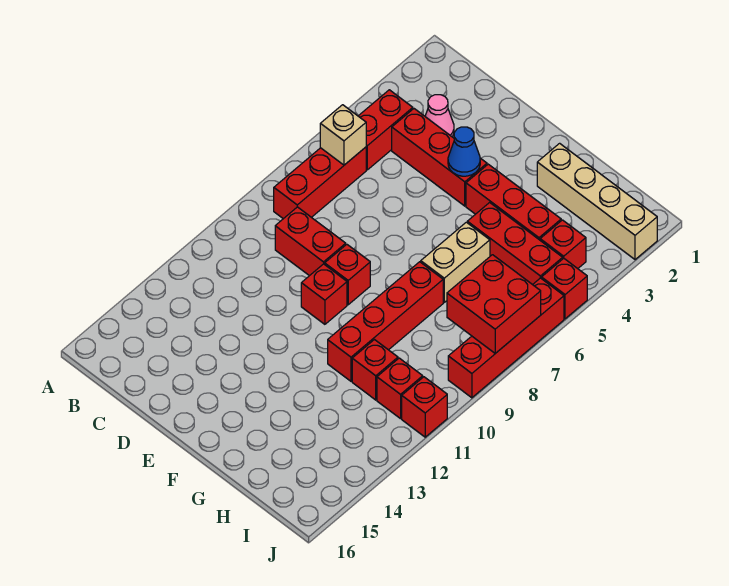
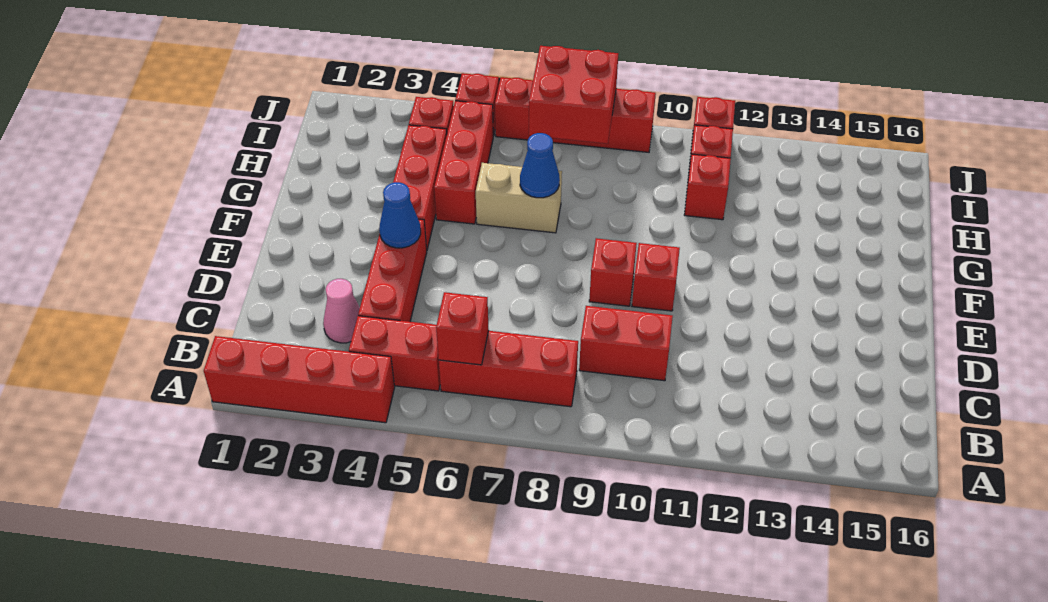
tan 1x1 brick [320,105,366,165] -> red 1x1 brick [436,292,489,365]
red 1x2 brick [275,207,346,276] -> red 1x2 brick turned to [579,306,673,381]
tan 1x4 brick [537,143,657,260] -> none
none -> blue 1x1 cone [520,133,560,198]
red 1x4 brick [328,262,443,381] -> red 1x4 brick moved to [204,336,395,423]

